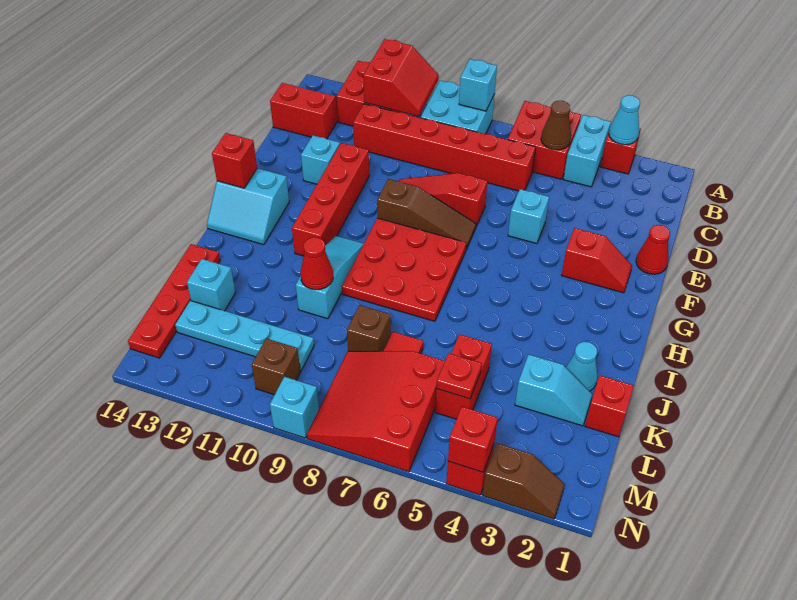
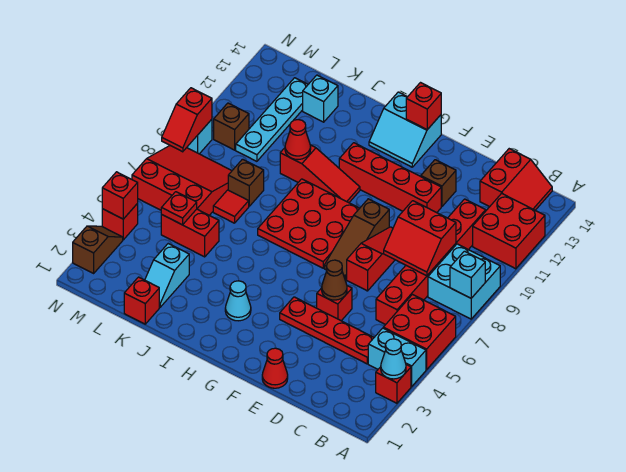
red 2x2 slope [363,39,439,116] -> red 2x2 slope moved to [384,201,456,276]
brown 1x1 cone [541,101,571,150] -> brown 1x1 cone moved to [322,260,347,300]
cyan 1x1 brick [508,189,549,244] -> red 1x1 brick [317,286,352,321]
cyan 1x1 brick [301,136,340,184] -> brown 1x1 brick [421,160,456,207]
red 1x2 slope [561,228,632,293] -> red 1x2 slope moved to [162,88,212,152]
cyan 2x2 slope [207,168,289,245] -> cyan 2x2 slope turned to [369,92,441,167]
cyan 1x3 slope [296,236,364,319] -> red 1x3 slope [280,145,360,203]
cyan 1x1 cone [566,342,597,391] -> cyan 1x1 cone moved to [225,281,251,321]
red 1x4 plate [128,244,220,358] -> red 1x4 plate moved to [280,297,374,364]
brown 1x2 slope [483,443,565,519] -> brown 1x2 slope turned to [73,226,123,273]

